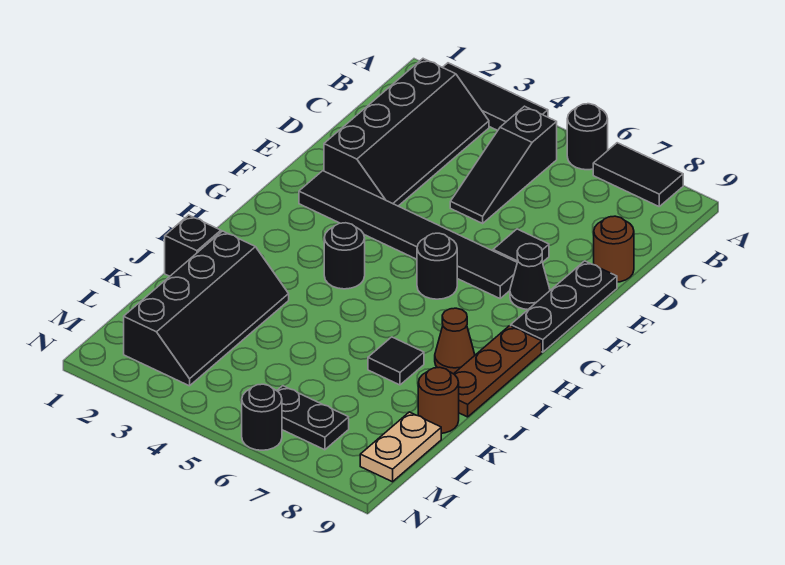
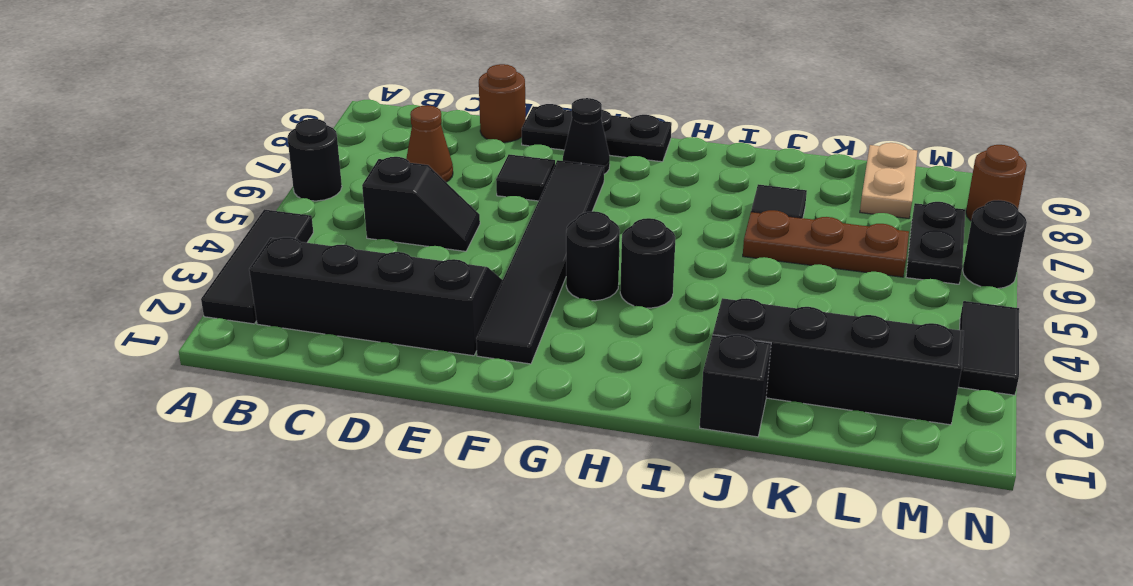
black 1x2 tile [593,143,683,206] -> black 1x2 tile moved to [958,301,1019,395]
black 1x3 slope [450,106,557,223] -> black 1x2 slope [362,157,480,251]
black 1x1 round brick [417,233,457,299] -> black 1x1 round brick moved to [566,211,620,301]
brown 1x3 plate [454,326,542,417] -> brown 1x3 plate moved to [743,210,909,277]
brown 1x1 cone [435,308,475,374] -> brown 1x1 cone moved to [406,105,453,182]
brown 1x1 round brick [418,367,459,433] -> brown 1x1 round brick moved to [966,145,1027,221]
tan 1x2 plate [360,412,441,482] -> tan 1x2 plate turned to [860,143,917,219]

